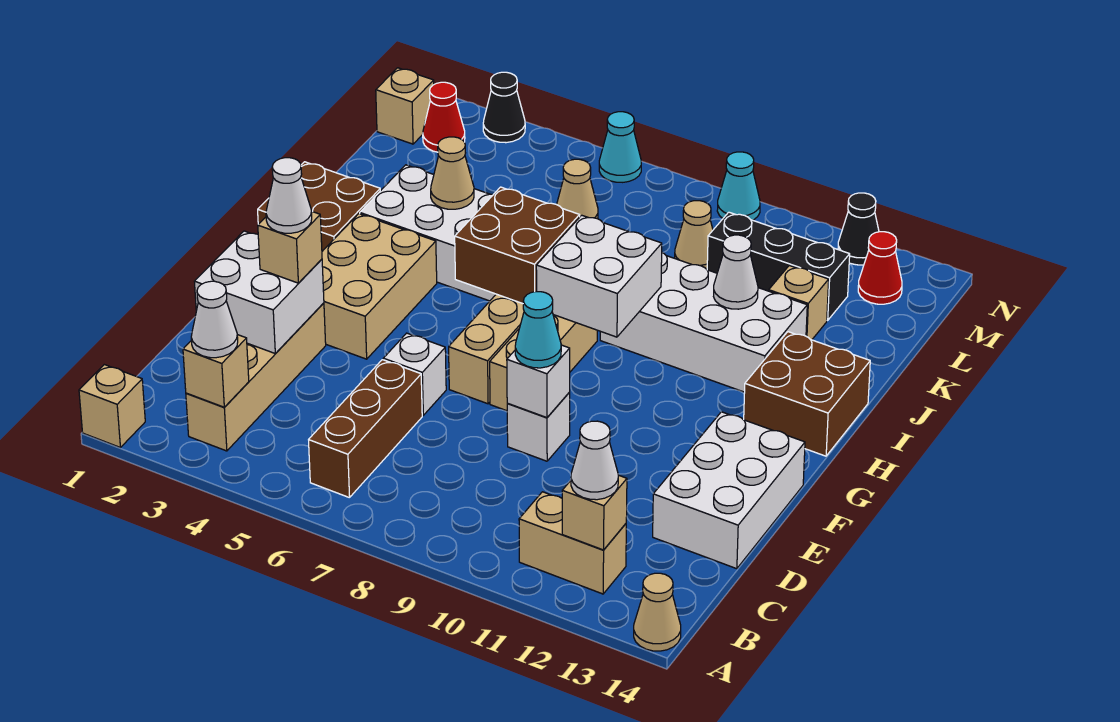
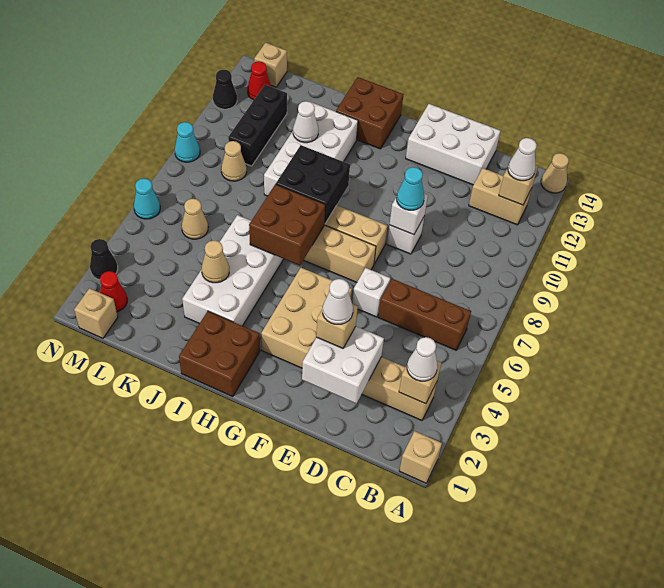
tan 1x2 brick [519,492,626,594] -> tan 1x2 brick turned to [469,168,531,225]
tan 2x3 brick [322,214,437,359] -> tan 2x3 brick turned to [261,268,352,368]
white 2x2 brick [536,215,662,337] -> black 2x2 brick [276,145,350,223]
tan 1x1 brick [769,266,829,340] -> tan 1x1 brick moved to [254,43,287,87]

